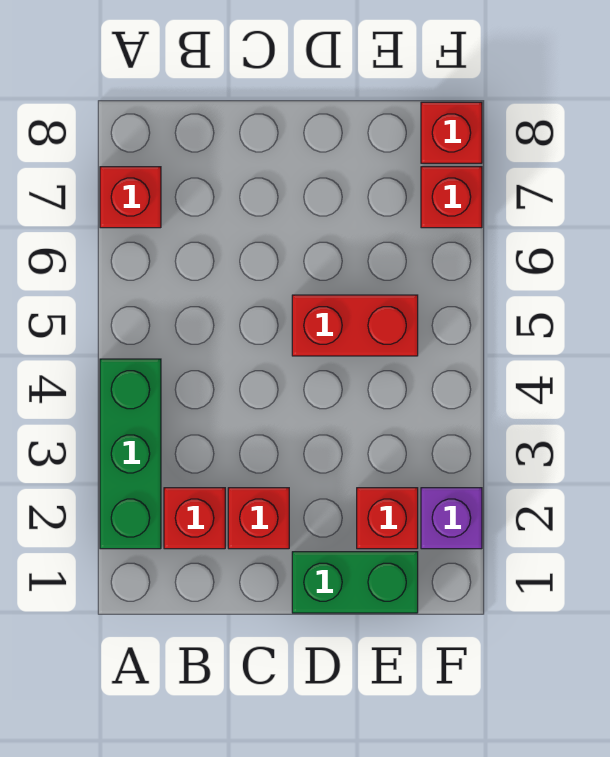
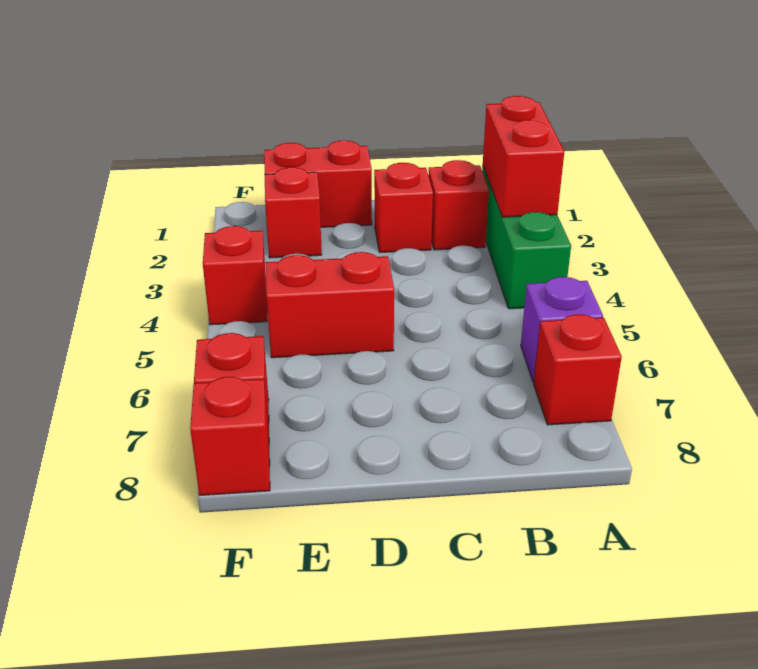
none -> red 1x2 brick [483,96,564,217]
green 1x2 brick [292,552,418,613] -> red 1x2 brick [264,141,372,227]
purple 1x1 brick [421,488,482,549] -> purple 1x1 brick moved to [521,277,603,382]
none -> red 1x1 brick [203,226,267,325]

